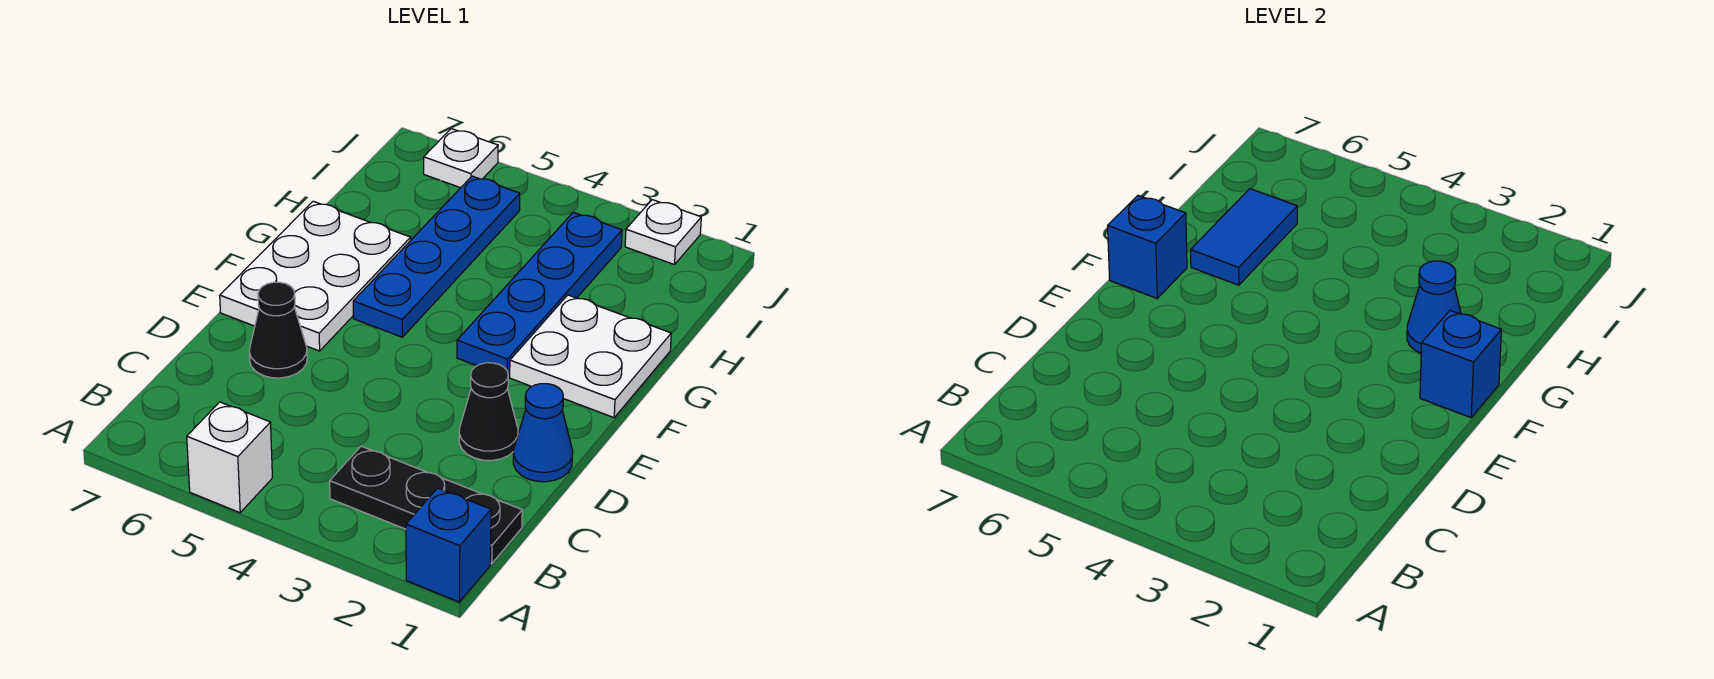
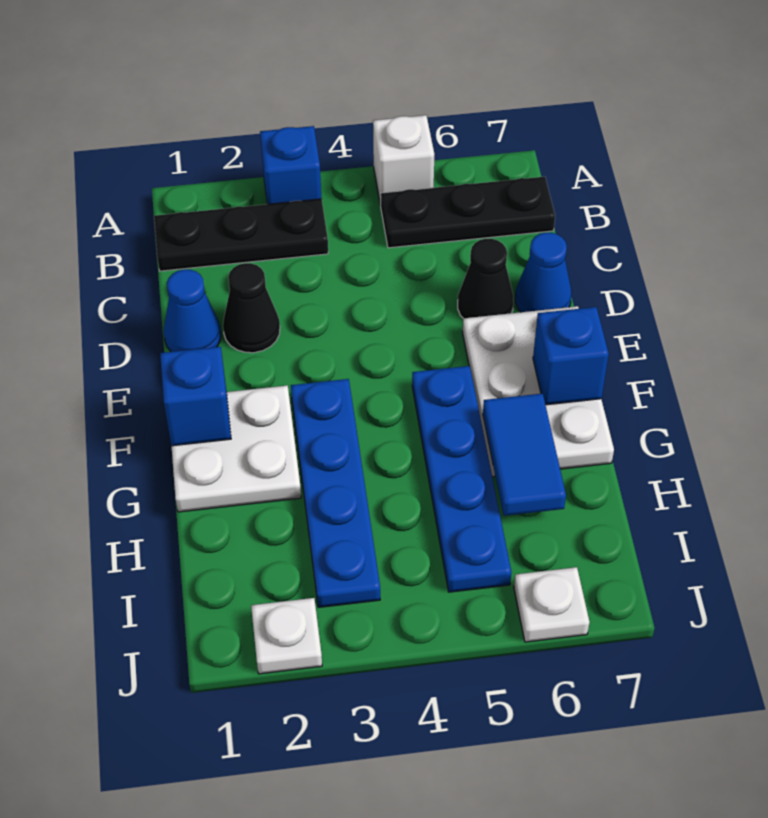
blue 1x1 brick [406,488,491,602] -> blue 1x1 brick moved to [260,126,321,204]
none -> black 1x3 plate [381,177,555,248]
blue 1x1 cone [1407,261,1461,353] -> blue 1x1 cone moved to [515,232,571,312]

